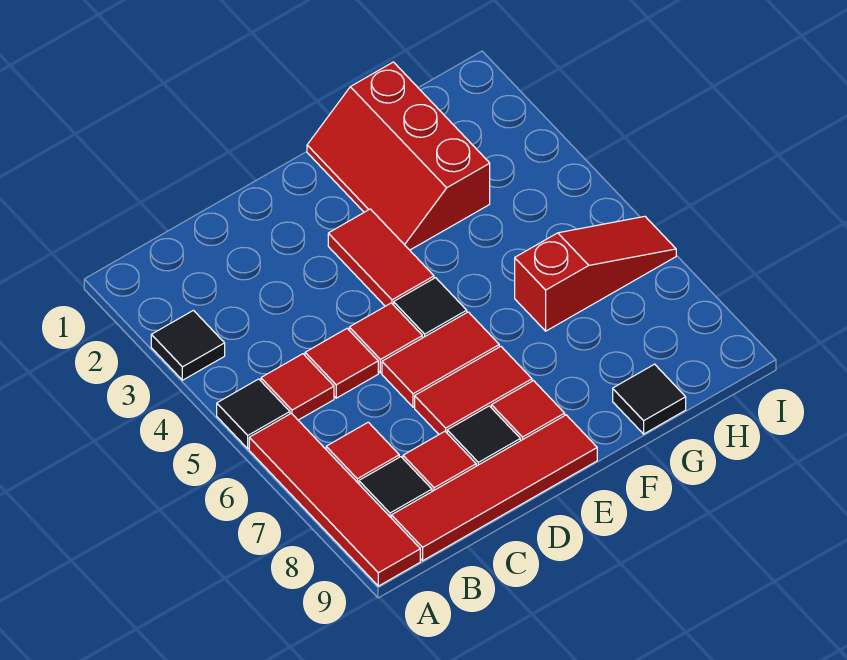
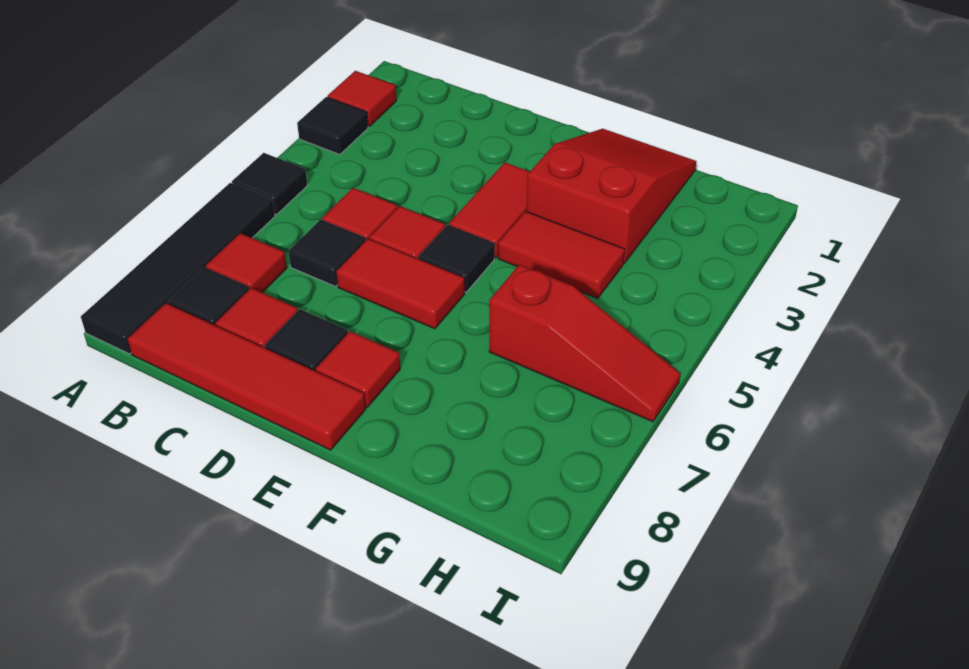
red 1x4 tile [249,413,420,586] -> black 1x4 tile [81,183,275,354]
red 1x1 tile [261,354,334,420] -> red 1x1 tile moved to [328,71,396,127]
red 1x2 tile [415,346,532,434] -> red 1x2 tile moved to [498,211,625,298]
red 2x3 slope [307,62,490,250] -> red 2x3 slope turned to [527,129,697,263]
black 1x1 tile [613,364,686,434] -> black 1x1 tile moved to [288,219,366,287]

